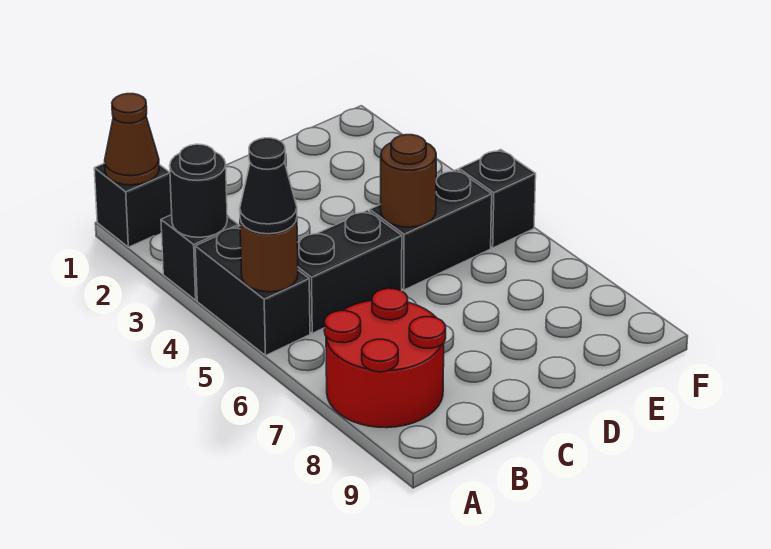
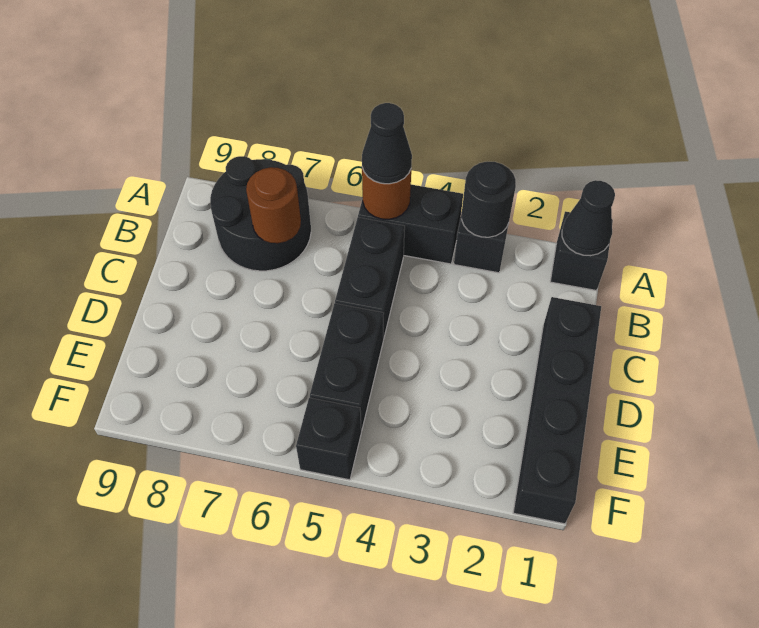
brown 1x1 cone [105,94,159,185] -> black 1x1 cone [562,180,615,256]
red 2x2 round brick [324,288,446,428] -> black 2x2 round brick [210,156,311,271]
none -> black 1x4 brick [513,297,601,524]
brown 1x1 round brick [381,135,436,227] -> brown 1x1 round brick moved to [246,167,301,243]

